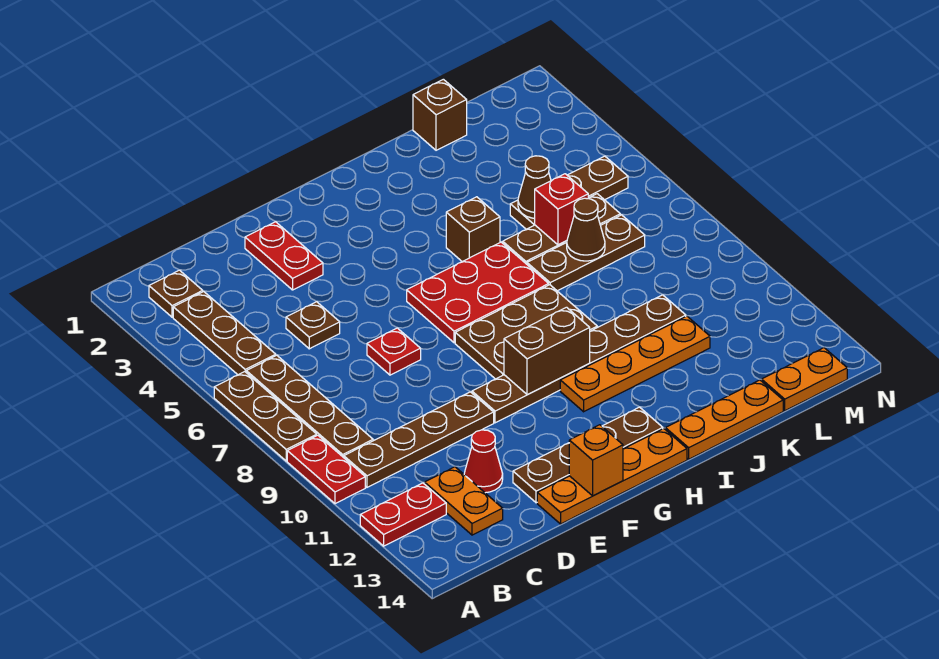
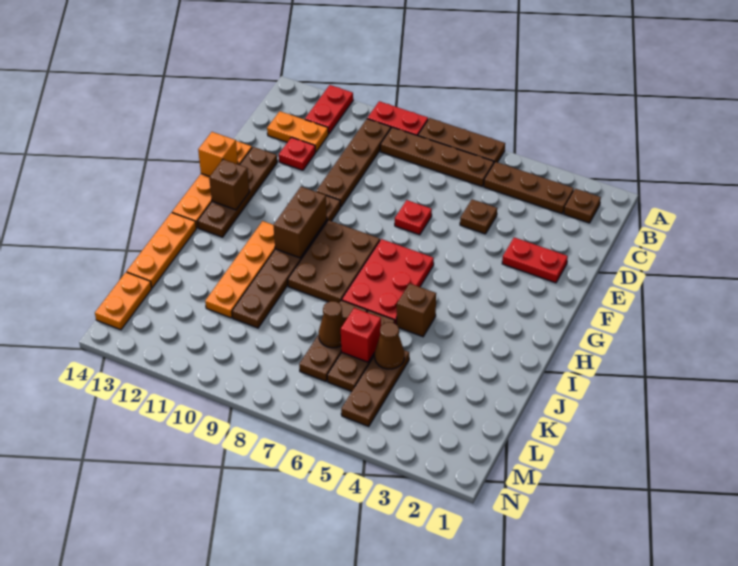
red 1x1 cone [464,430,503,493] -> red 1x1 plate [279,137,315,170]
brown 1x1 brick [413,79,467,150] -> brown 1x1 brick moved to [209,159,249,210]

